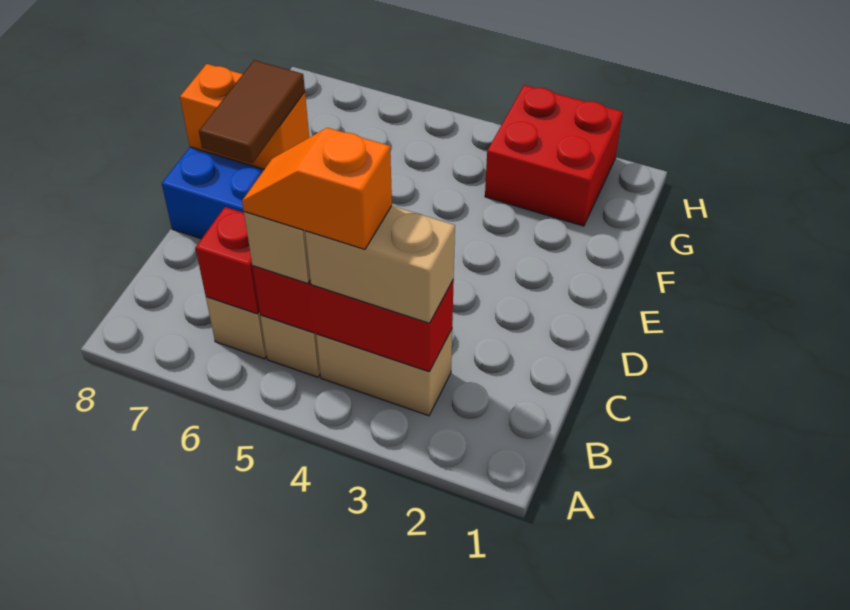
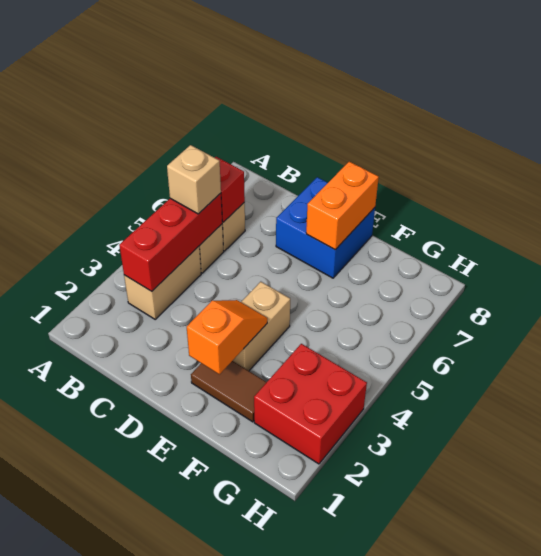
tan 1x2 brick [305,206,455,323] -> tan 1x2 brick moved to [233,282,290,371]
orange 1x2 slope [242,128,392,249] -> orange 1x2 slope moved to [187,300,267,374]
brown 1x2 tile [199,60,305,163] -> brown 1x2 tile moved to [191,361,267,422]

